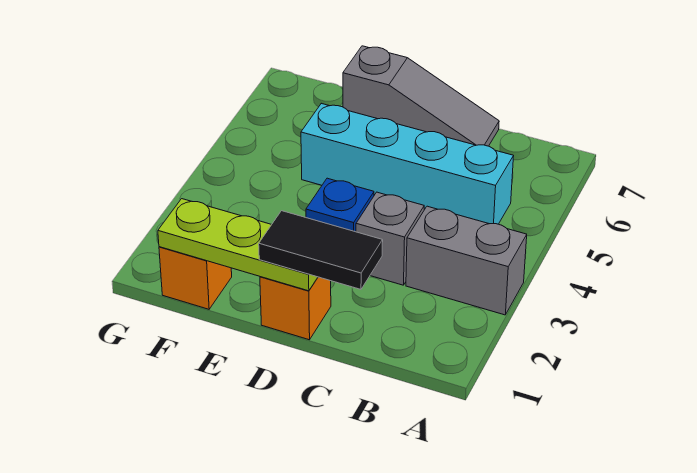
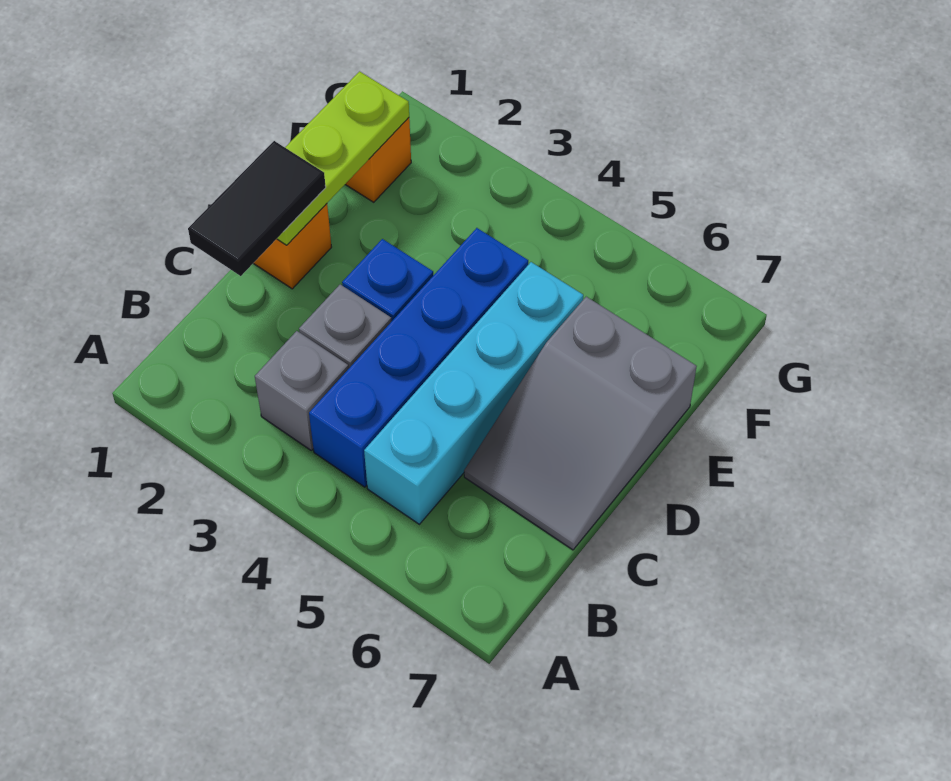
grey 1x2 brick [406,206,527,315] -> grey 1x1 brick [255,331,349,450]
none -> blue 1x4 brick [309,228,528,487]
grey 1x3 slope [343,46,499,146] -> grey 2x3 slope [464,297,697,550]

